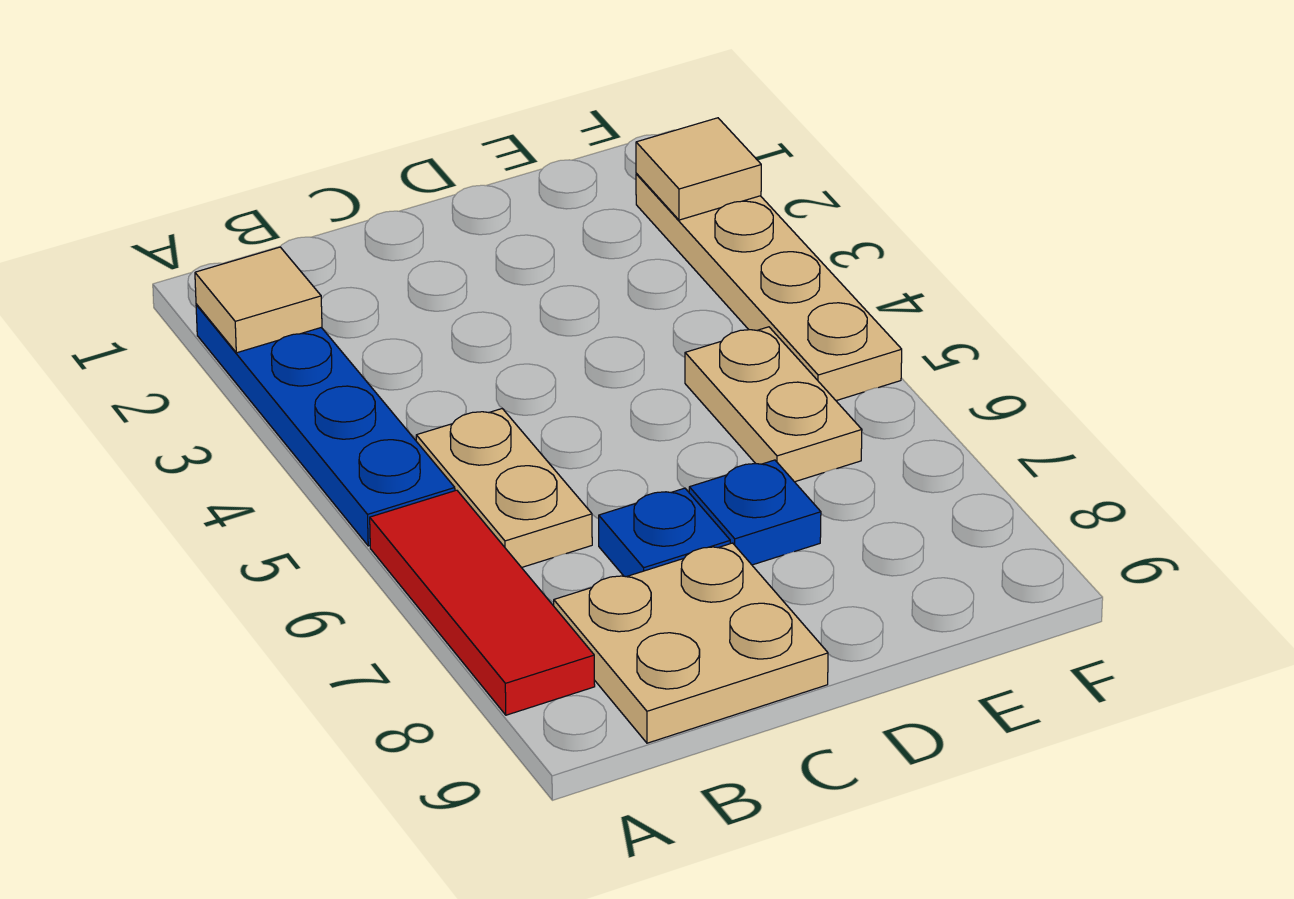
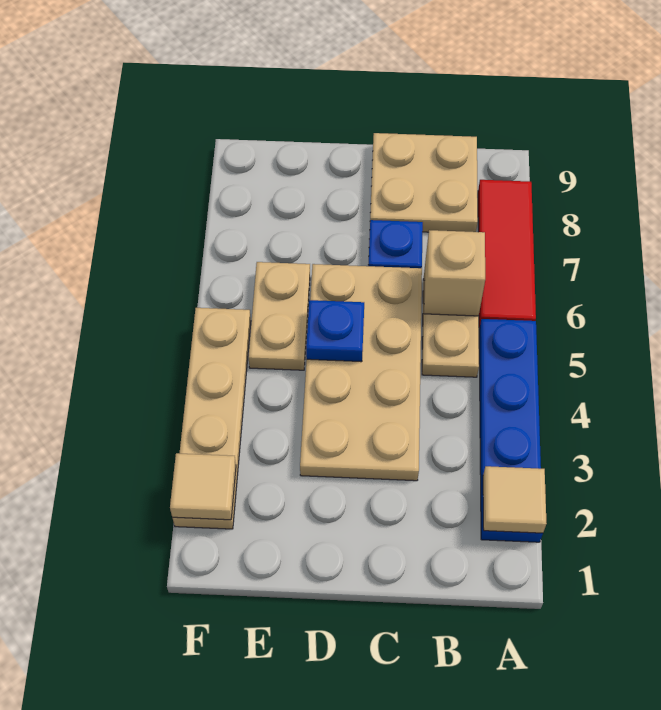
none -> tan 1x1 brick [424,230,485,316]
none -> tan 2x4 plate [300,264,422,481]
blue 1x1 plate [689,460,821,565] -> blue 1x1 plate moved to [306,300,364,362]

